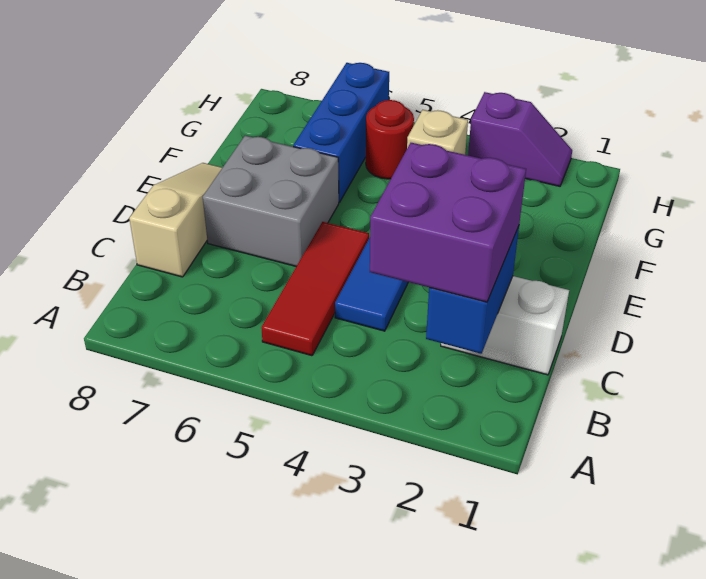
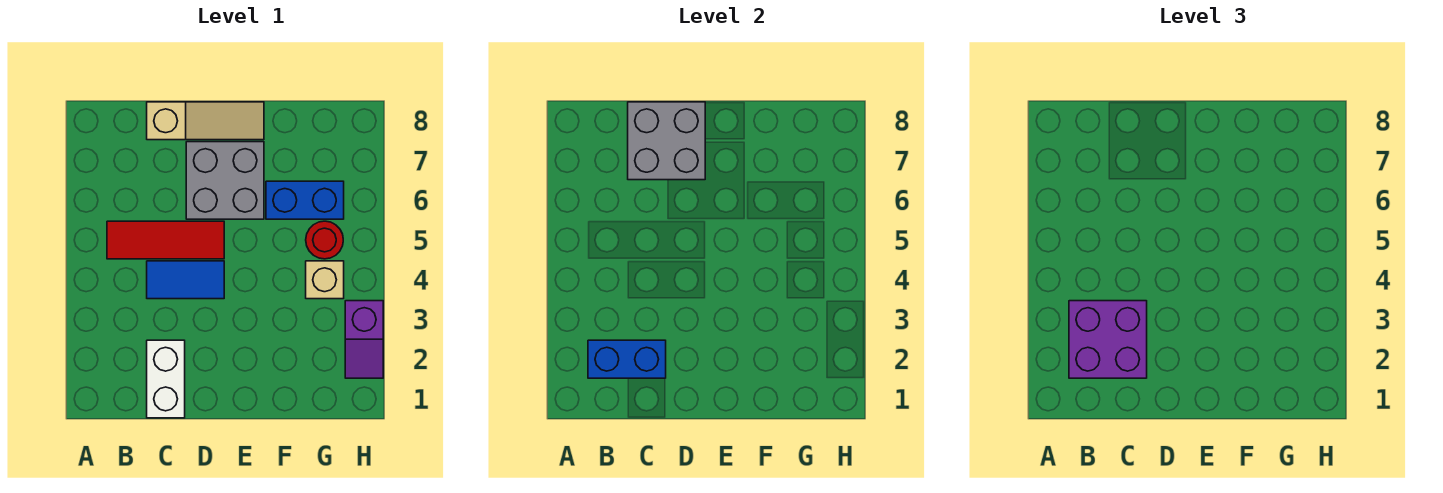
none -> grey 2x2 brick [628,102,705,180]
blue 1x3 brick [293,63,389,202] -> blue 1x2 brick [266,181,344,219]

